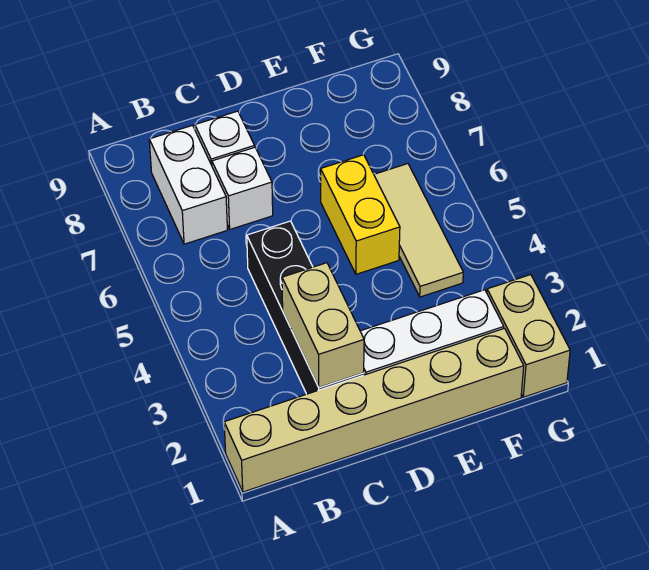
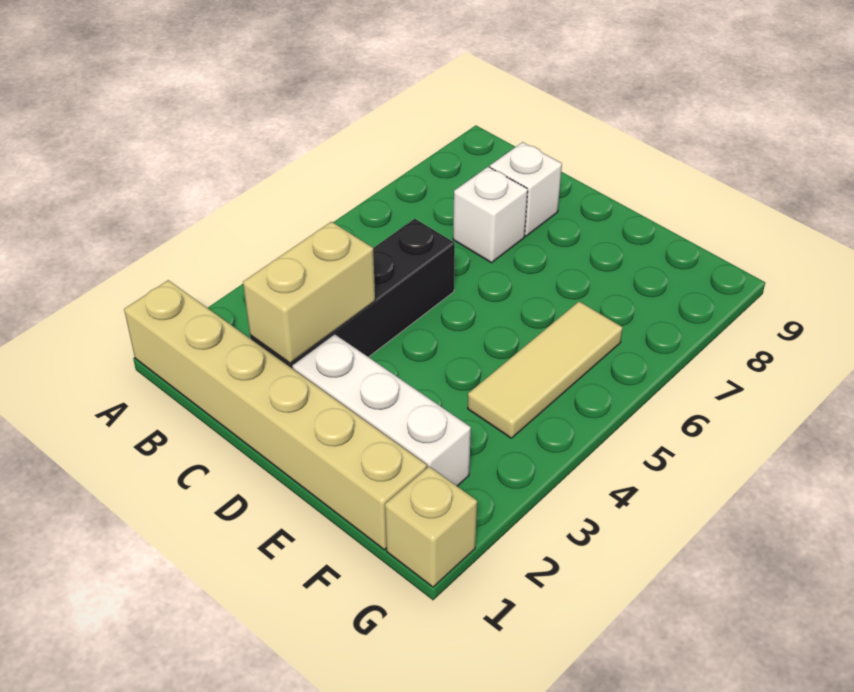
white 1x2 brick [149,125,227,244] -> none
yellow 1x2 brick [321,155,400,274] -> none
tan 1x2 brick [487,275,570,397] -> tan 1x1 brick [385,467,477,587]

